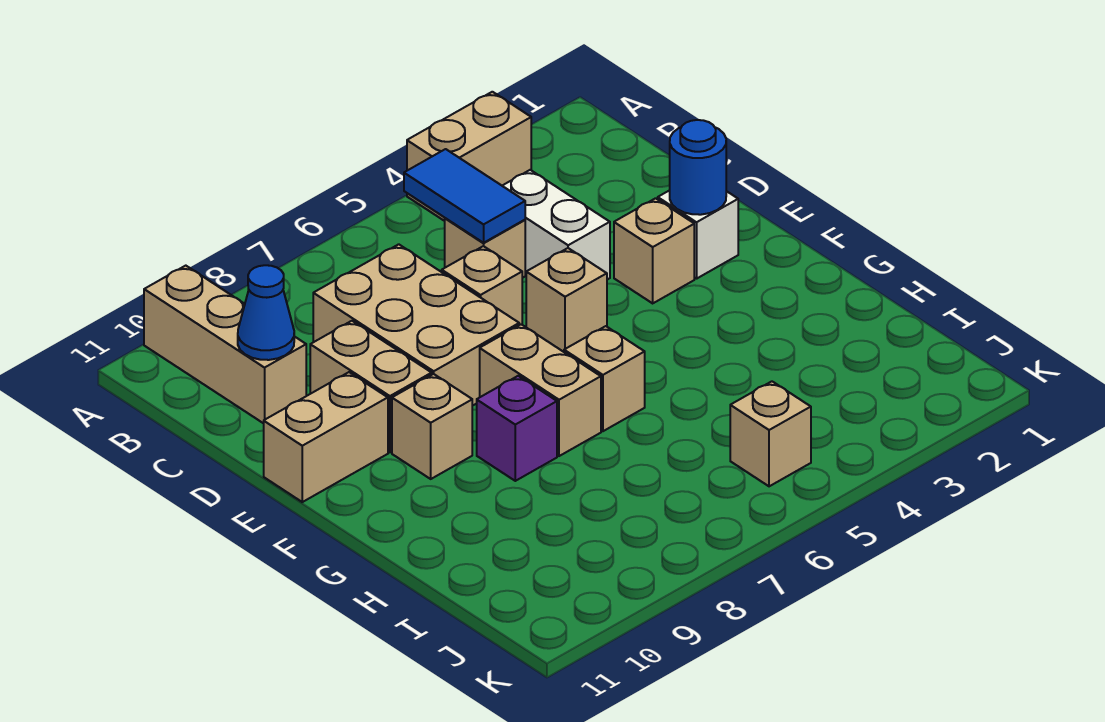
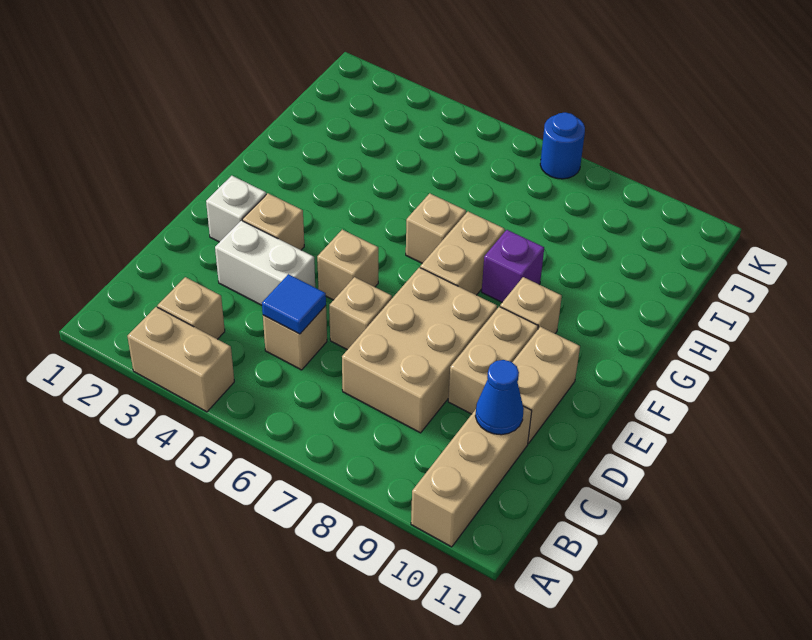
blue 1x2 tile [404,149,525,243] -> blue 1x1 tile [262,274,326,334]
white 1x2 brick [502,170,610,280] -> white 1x2 brick turned to [215,220,315,305]
blue 1x1 round brick [670,120,726,215] -> blue 1x1 round brick moved to [540,112,585,179]
tan 1x2 brick [264,372,388,502] -> tan 1x2 brick turned to [512,327,580,443]
tan 1x1 brick [730,381,811,486] -> tan 1x1 brick moved to [158,277,225,339]

